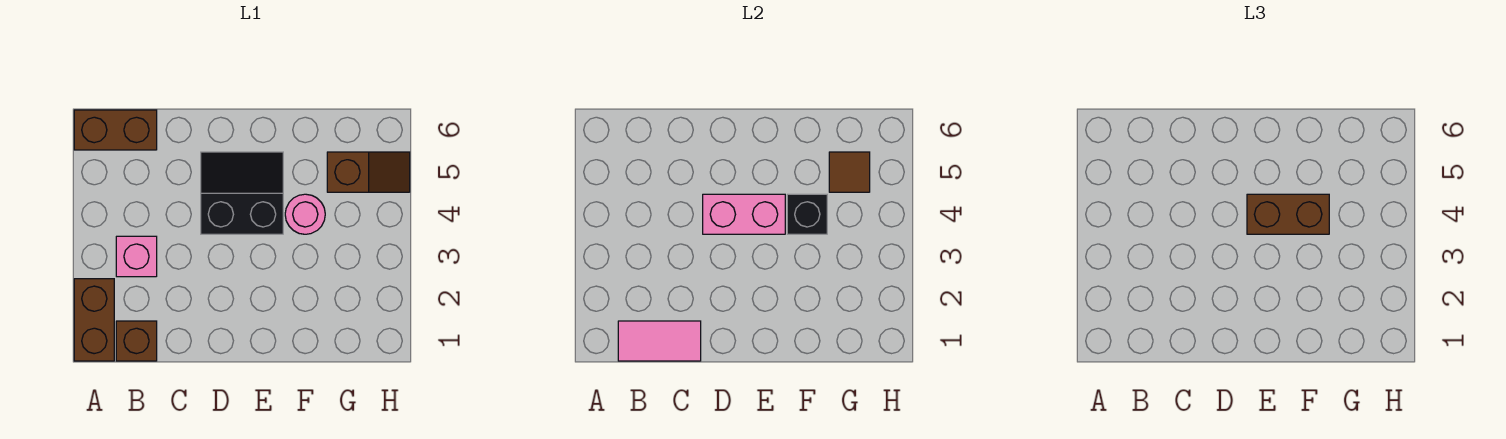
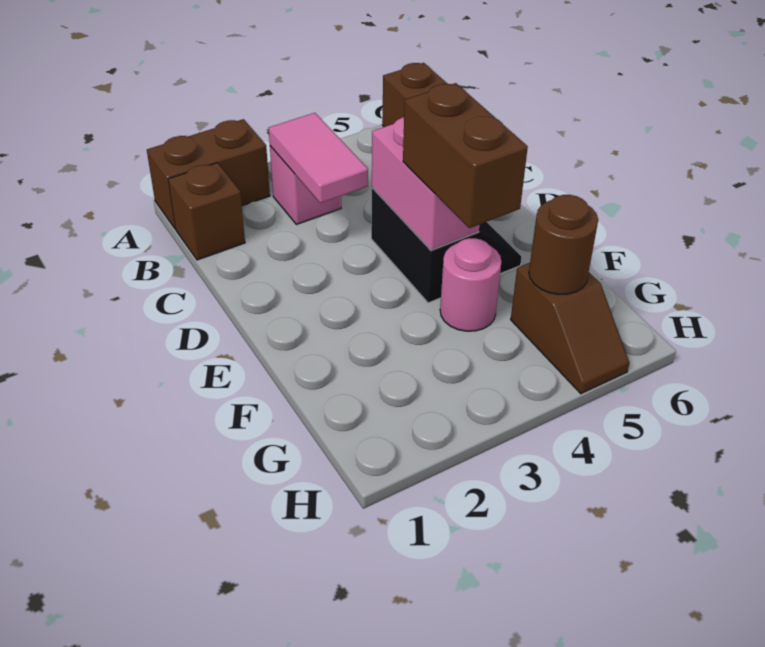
pink 1x2 tile [618,321,701,361] -> pink 1x2 tile moved to [269,113,368,203]
black 1x1 brick [787,194,827,234] -> none
brown 1x1 tile [829,152,870,192] -> brown 1x1 round brick [529,195,598,294]

